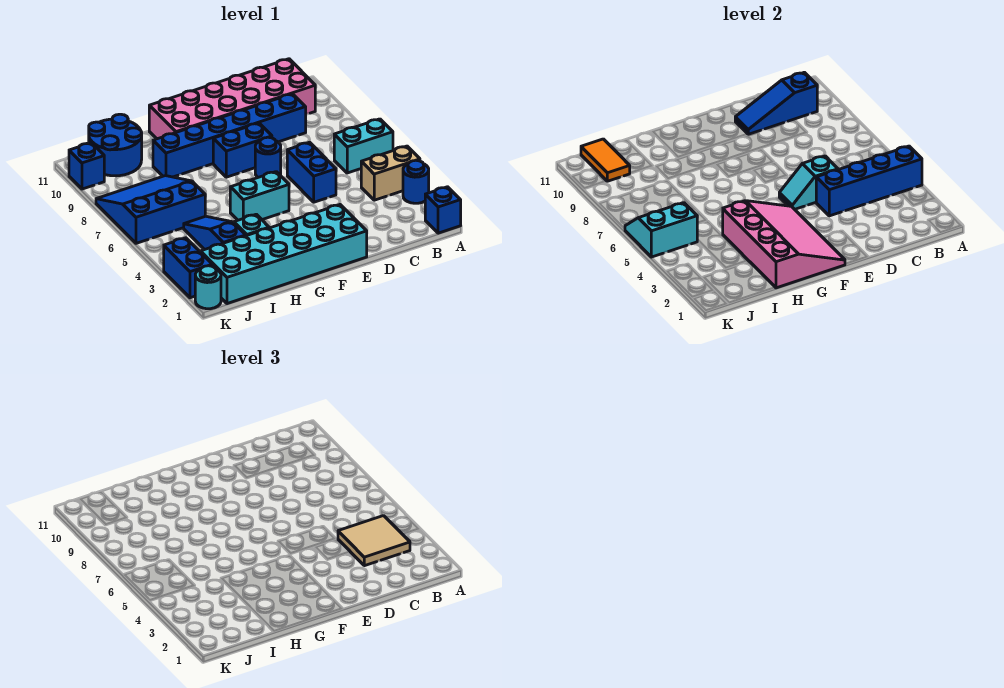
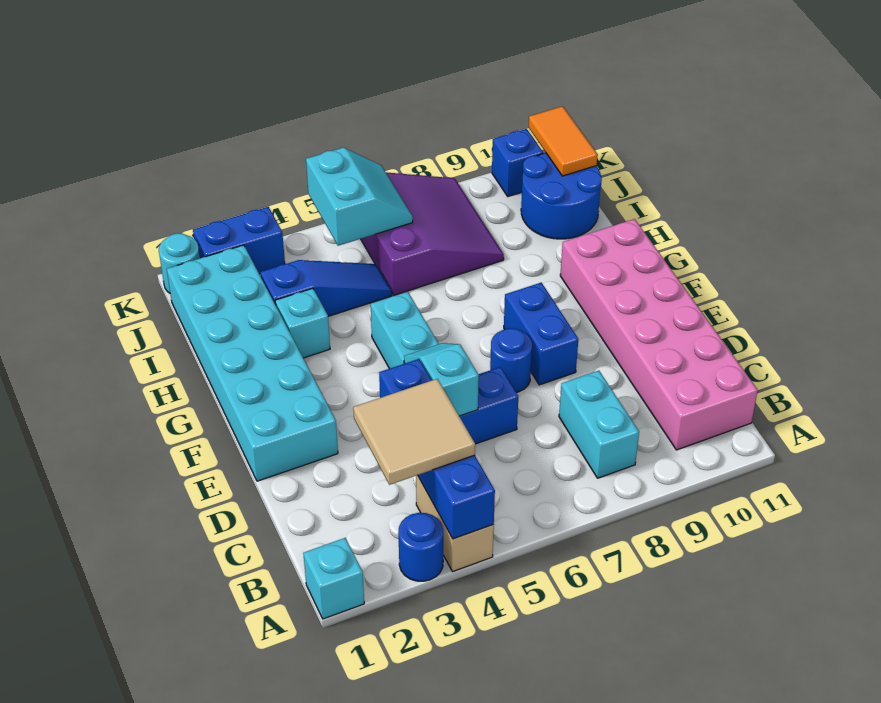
blue 1x1 brick [425,187,461,233] -> cyan 1x1 brick [303,538,364,619]
cyan 1x2 brick [334,119,393,173] -> cyan 1x2 brick moved to [559,371,639,478]
blue 1x3 slope [735,72,817,134] -> none
blue 1x6 brick [153,94,306,177] -> none
pink 3x4 slope [723,201,845,288] -> none
blue 3x3 slope [96,176,205,243] -> purple 3x3 slope [361,172,504,295]
orange 1x2 tile [581,139,630,181] -> orange 1x2 tile turned to [529,106,598,176]

